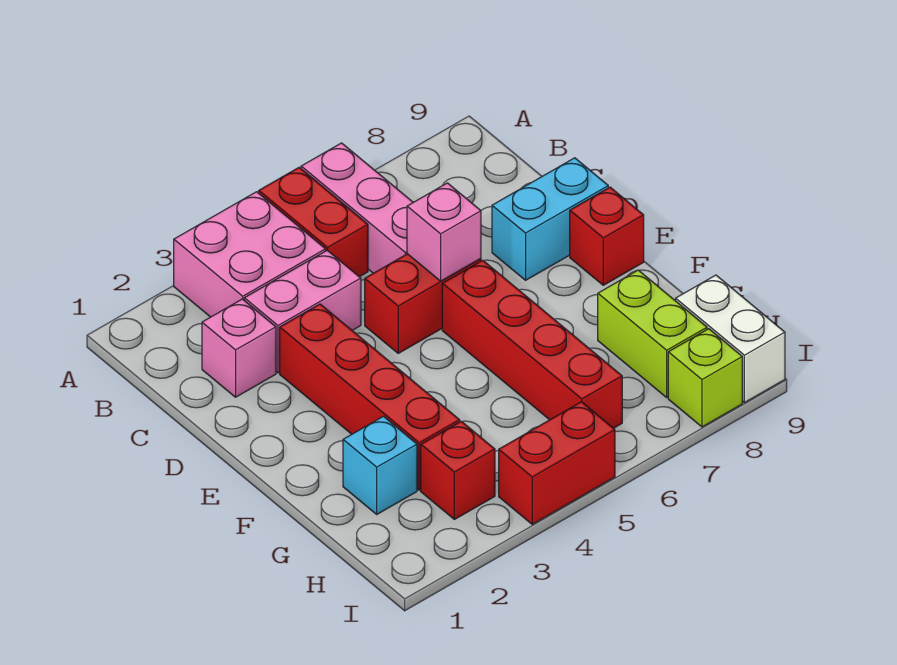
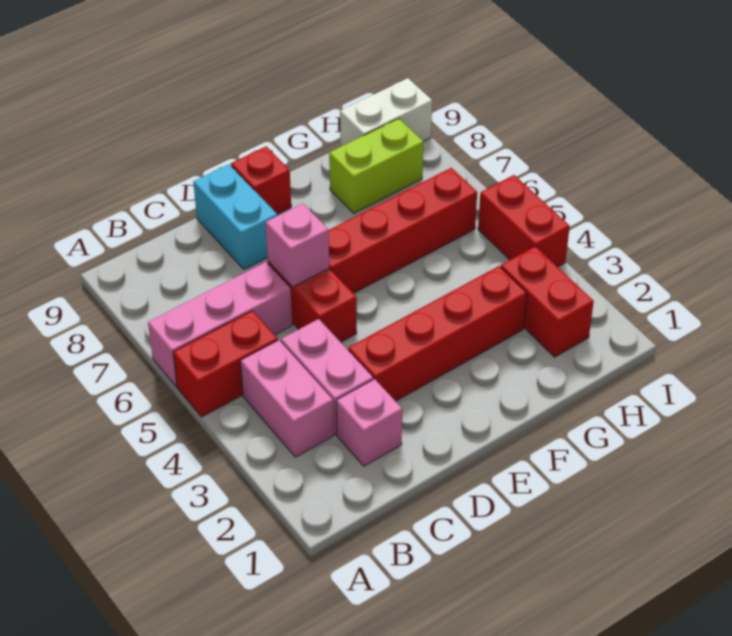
pink 2x2 brick [174,192,326,317] -> pink 1x2 brick [240,340,334,457]
cyan 1x1 brick [343,416,417,514] -> none
red 1x1 brick [421,421,495,519] -> red 1x2 brick [501,246,594,357]
lime 1x1 brick [668,329,742,427] -> none

